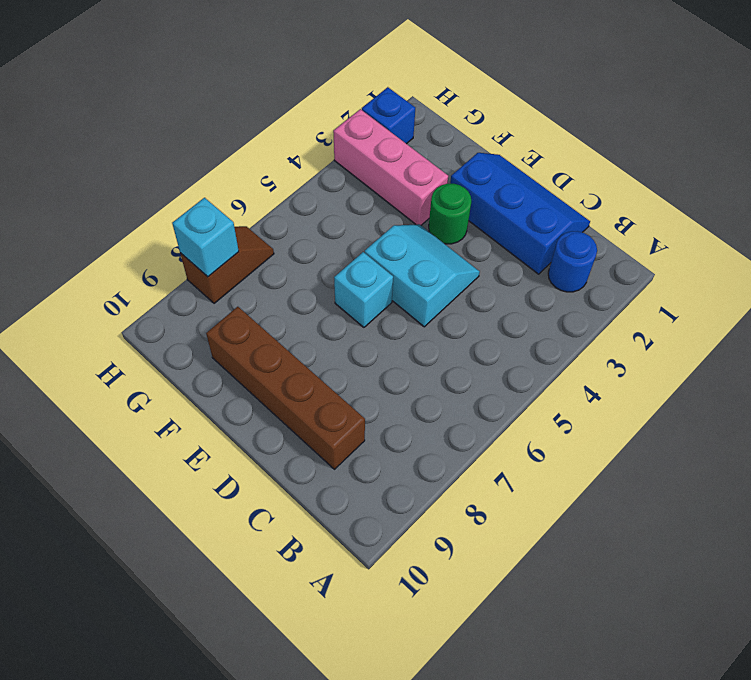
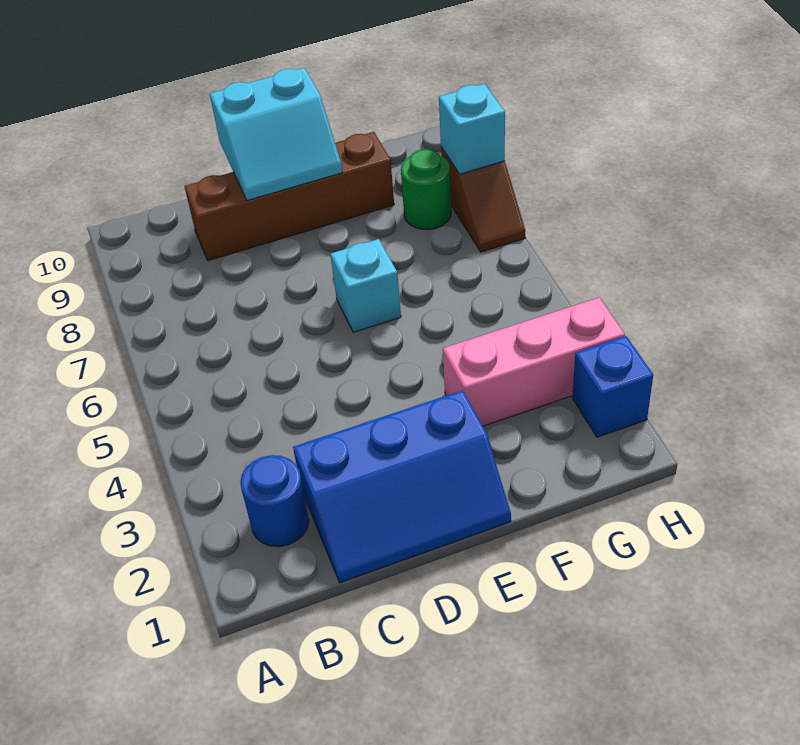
cyan 2x2 slope [365,224,480,327] -> cyan 2x2 slope moved to [210,68,343,200]
green 1x1 round brick [429,184,471,244] -> green 1x1 round brick moved to [401,149,451,230]

